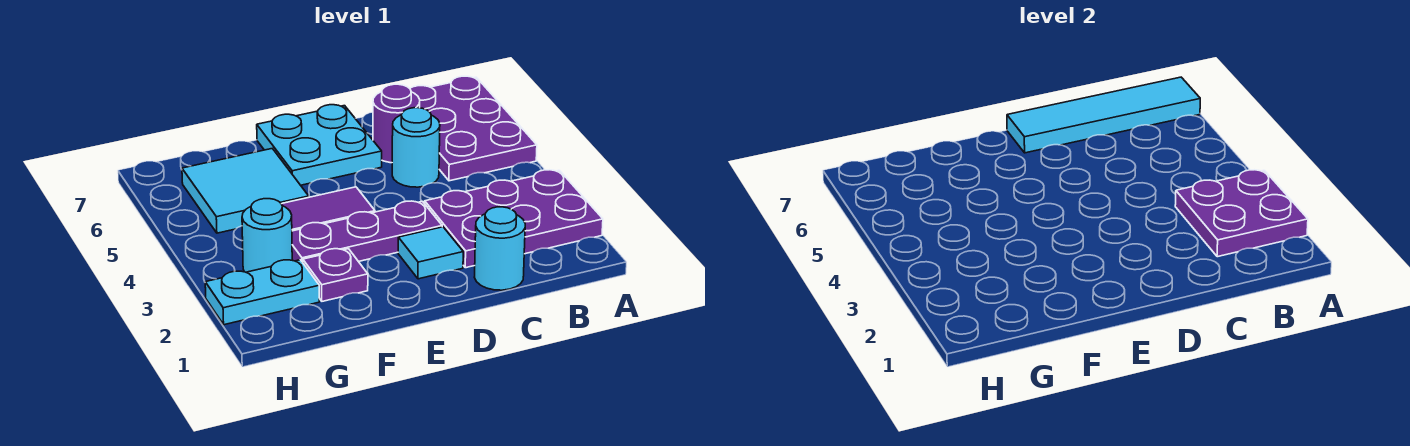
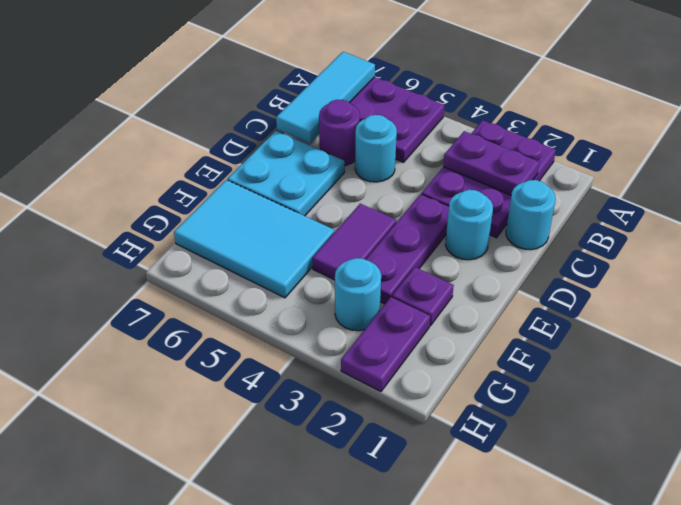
purple 2x2 plate [1175,170,1308,257] -> purple 1x2 plate [443,131,539,195]
cyan 1x4 tile [1007,77,1200,153] -> cyan 1x3 tile [276,52,375,143]
cyan 1x1 tile [398,227,463,279] -> cyan 1x1 round brick [445,190,493,260]
cyan 2x2 tile [182,149,309,233] -> cyan 2x3 tile [174,180,334,298]
cyan 1x2 plate [205,260,319,325] -> purple 1x2 plate [341,297,430,392]

